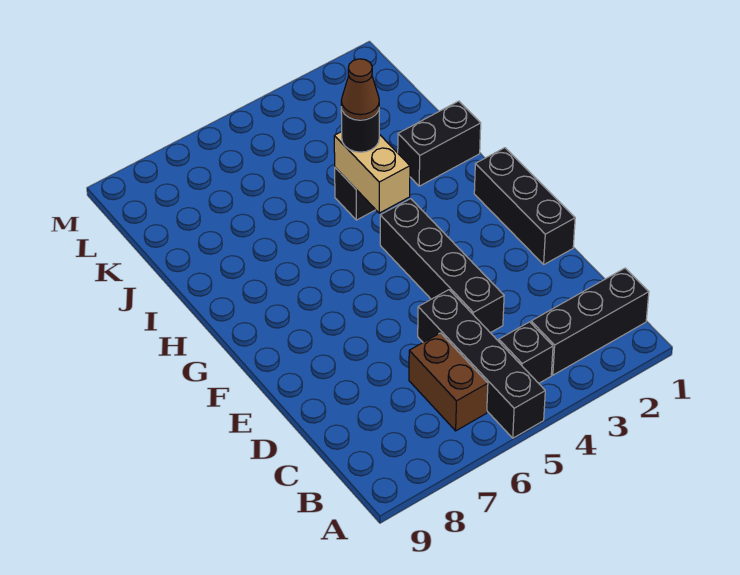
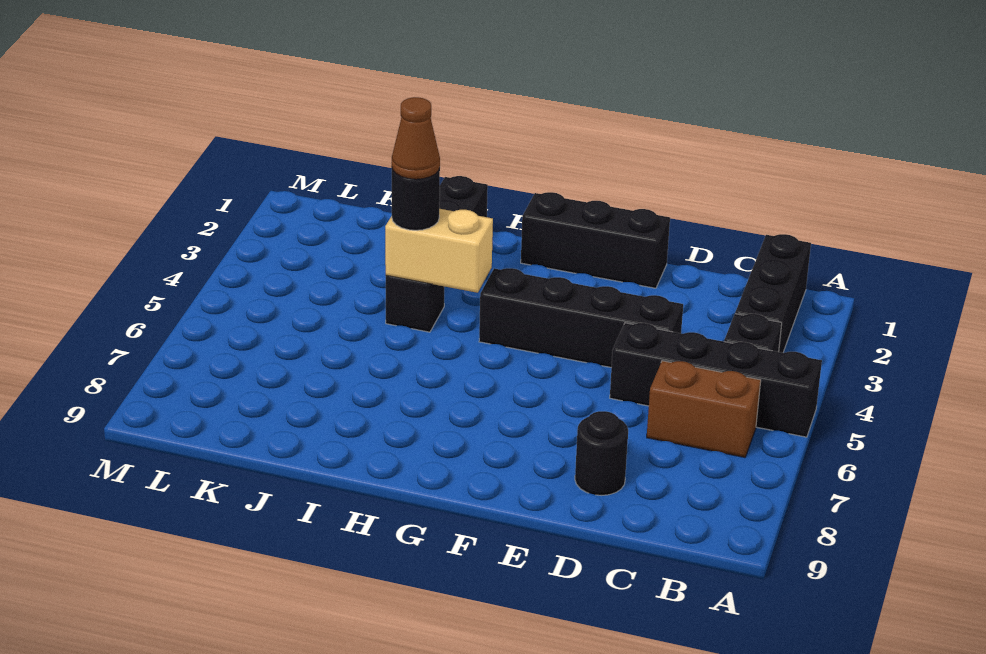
none -> black 1x1 round brick [575,411,628,495]

